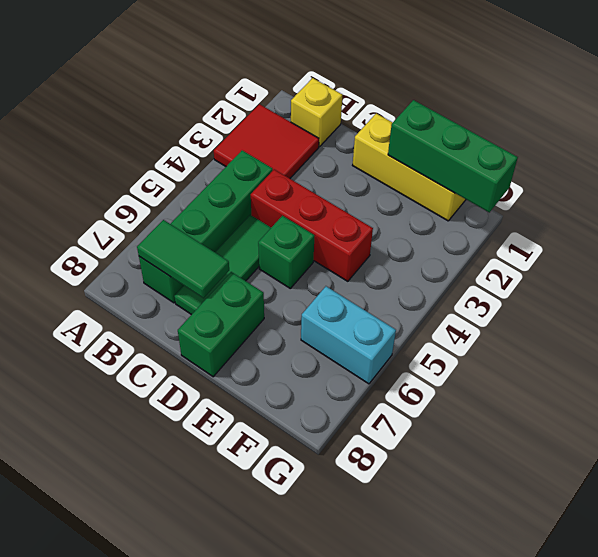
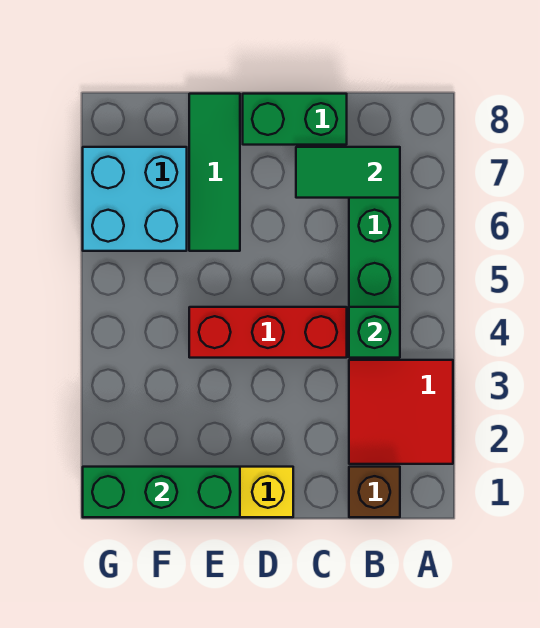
yellow 1x1 brick [291,78,343,146] -> brown 1x1 brick [349,467,400,517]
green 1x3 tile [174,215,271,315] -> green 1x3 tile moved to [189,94,240,251]
green 1x1 brick [258,216,315,288] -> green 1x1 brick moved to [349,307,400,358]
green 1x2 brick [178,272,264,377] -> green 1x2 brick turned to [243,94,347,145]
cyan 1x2 brick [301,286,396,384] -> cyan 2x2 brick [83,147,187,251]

